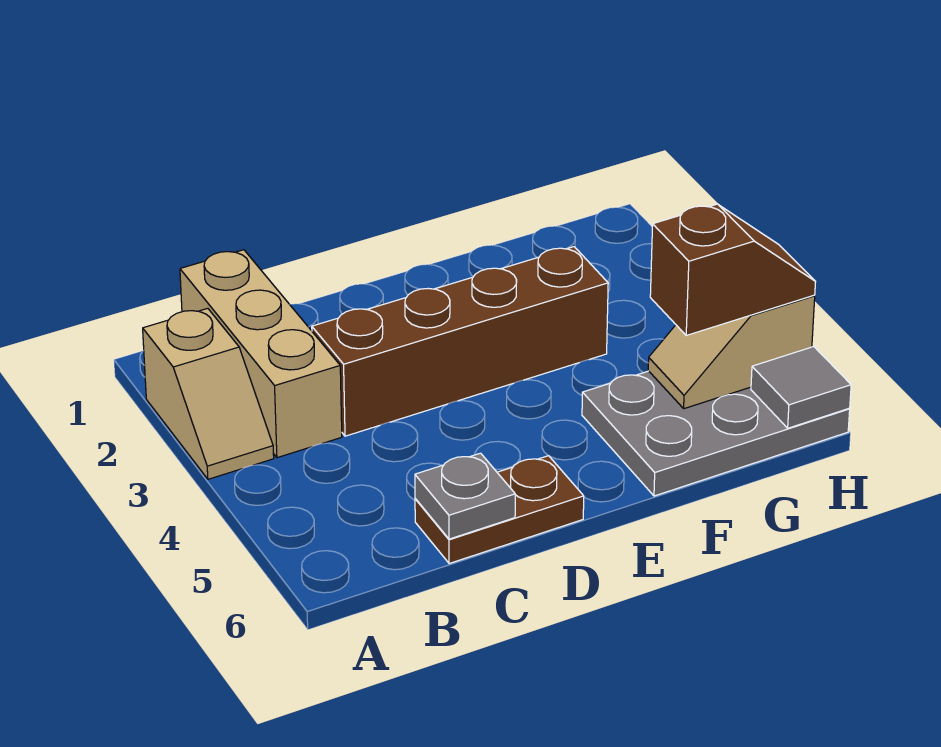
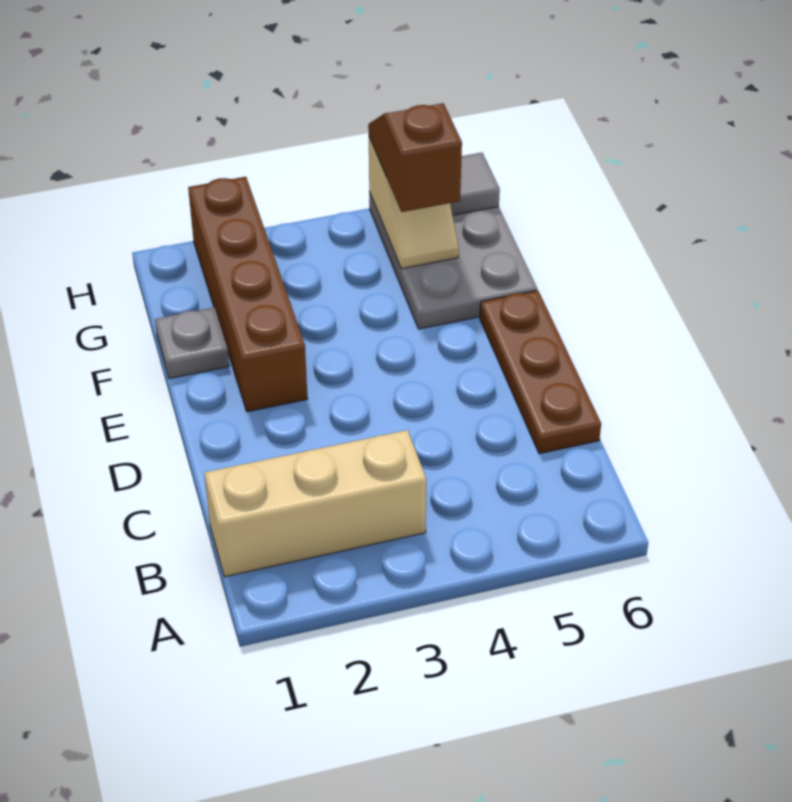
tan 1x2 slope [143,308,274,479] -> none
brown 1x4 brick [312,247,608,436] -> brown 1x4 brick moved to [188,177,308,412]
brown 1x2 plate [415,456,584,564] -> brown 1x3 plate [480,290,601,454]
grey 1x1 plate [415,453,515,539] -> grey 1x1 plate moved to [155,307,229,379]

